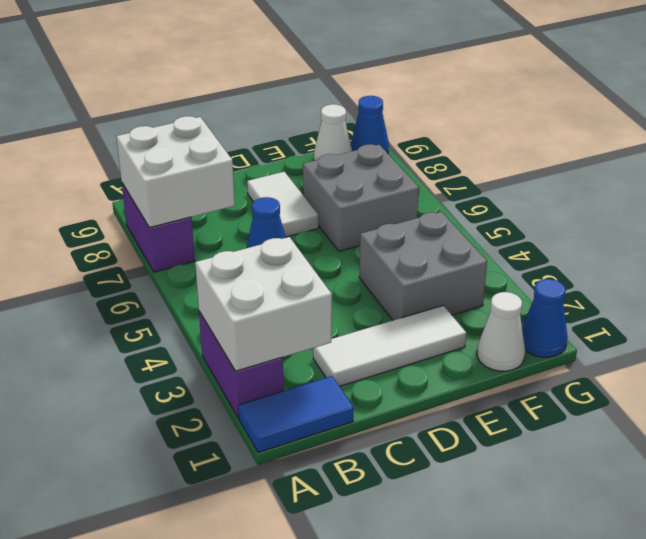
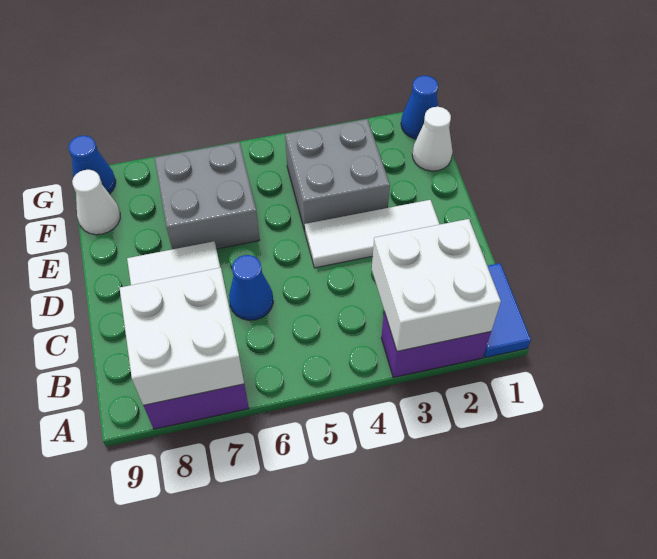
white 1x3 tile [313,305,466,386] -> white 1x3 tile turned to [305,200,440,268]

